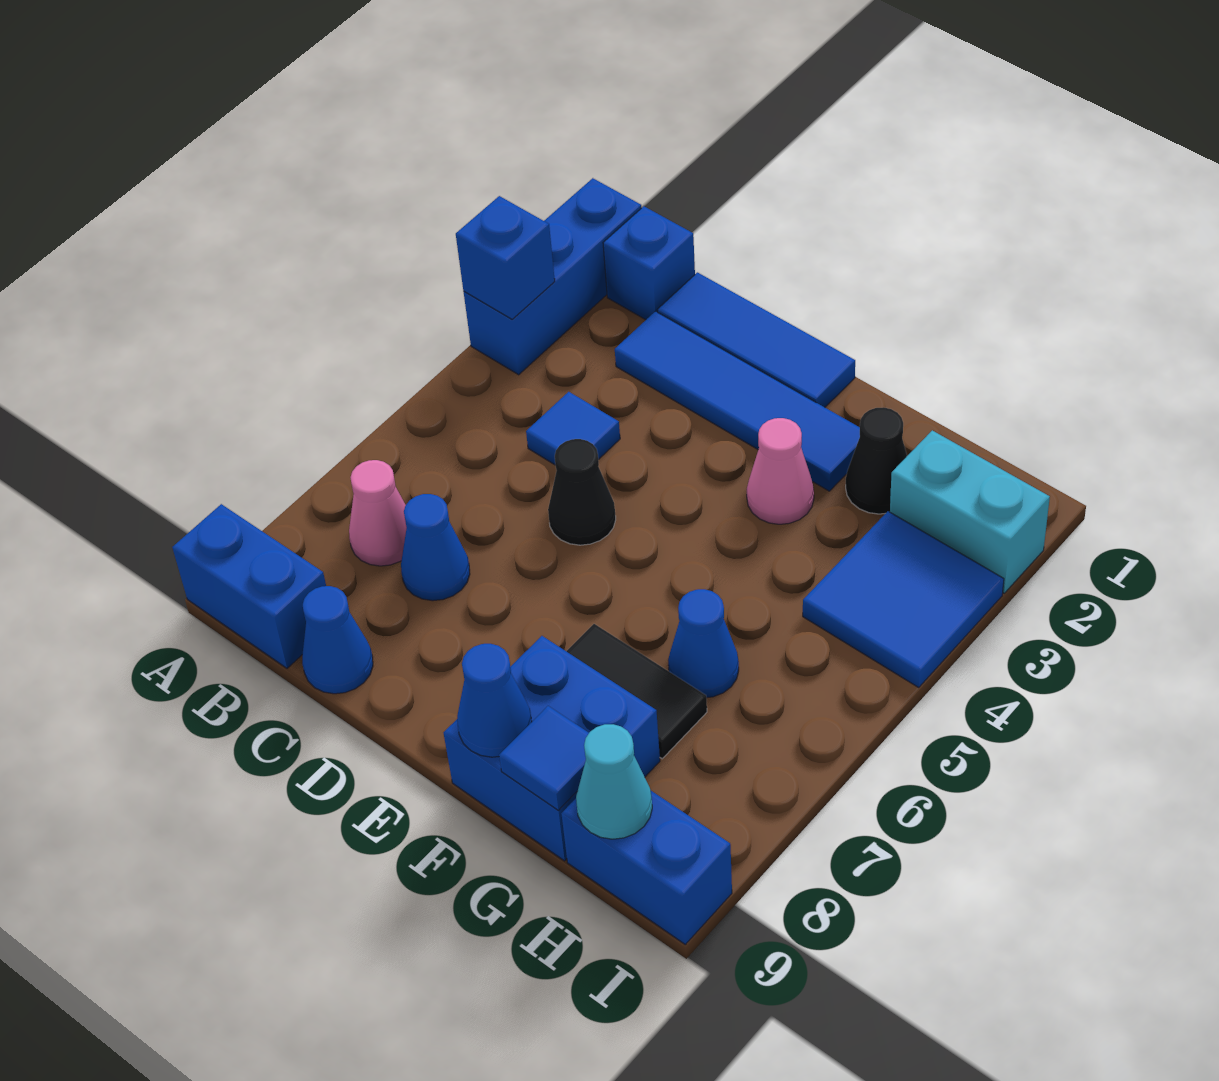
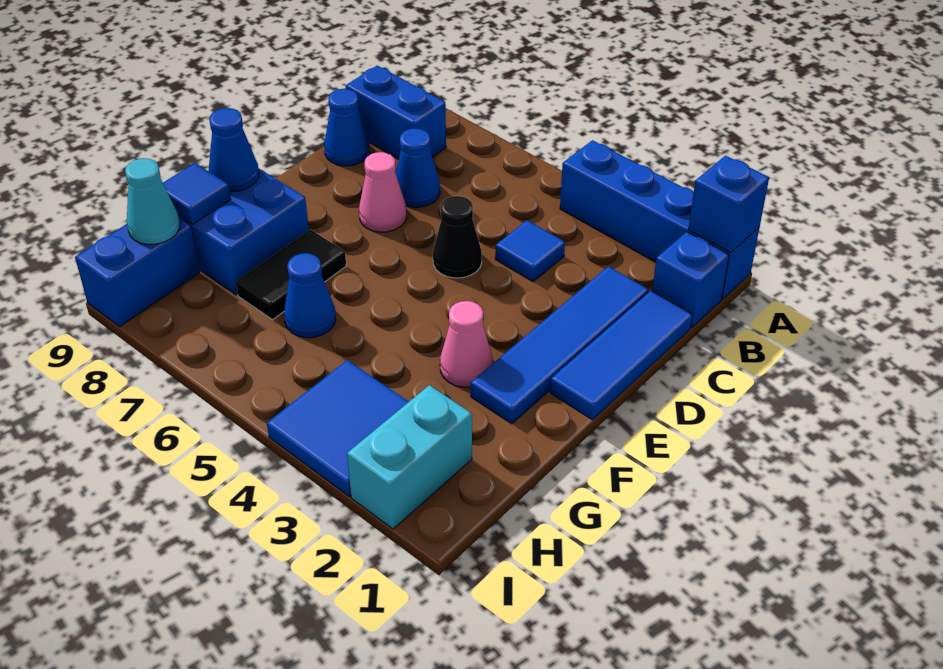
blue 1x3 brick [464,178,641,375] -> blue 1x4 brick [560,140,759,299]
blue 1x1 brick [456,196,555,319] -> blue 1x1 brick moved to [688,156,769,252]
blue 1x2 brick [172,504,326,668] -> blue 1x2 brick turned to [345,66,446,159]
pink 1x1 cone [349,460,407,566] -> pink 1x1 cone moved to [359,152,407,232]
black 1x1 cone [846,407,907,514] -> none

